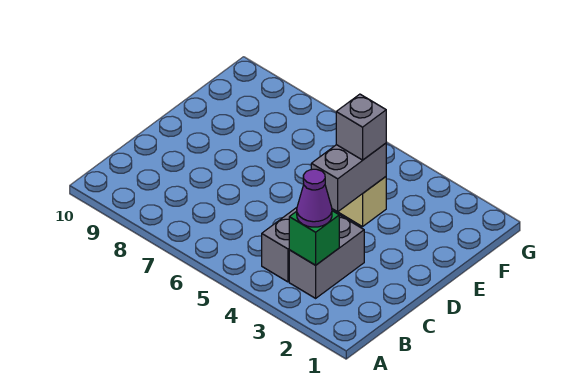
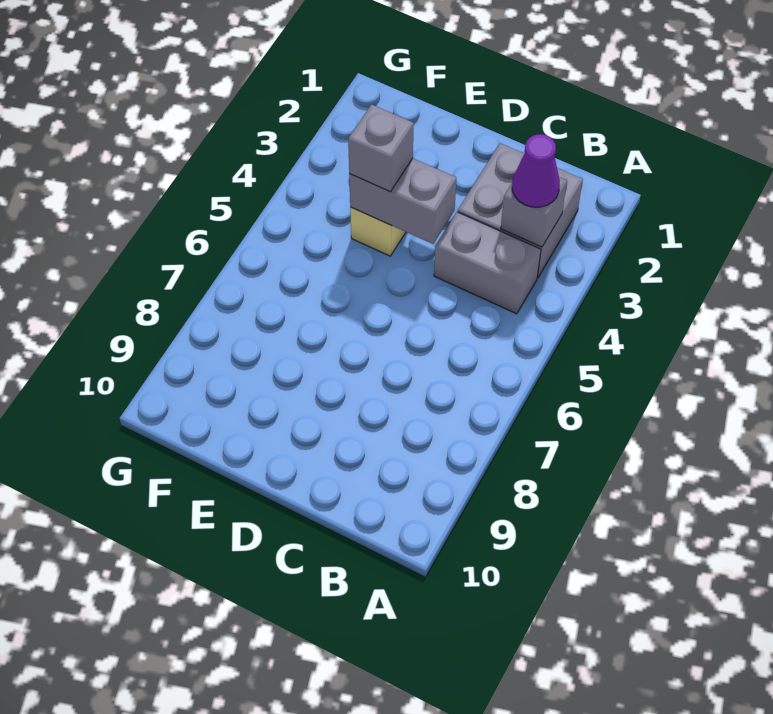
grey 1x2 brick [289,215,364,298] -> grey 2x2 brick [458,143,583,278]
green 1x1 brick [289,211,339,265] -> grey 1x1 brick [501,177,567,247]

